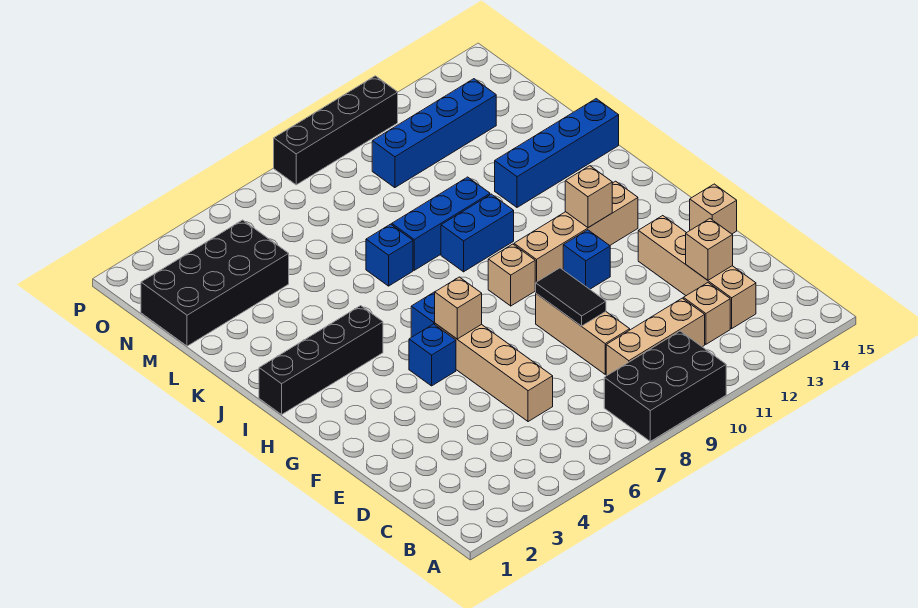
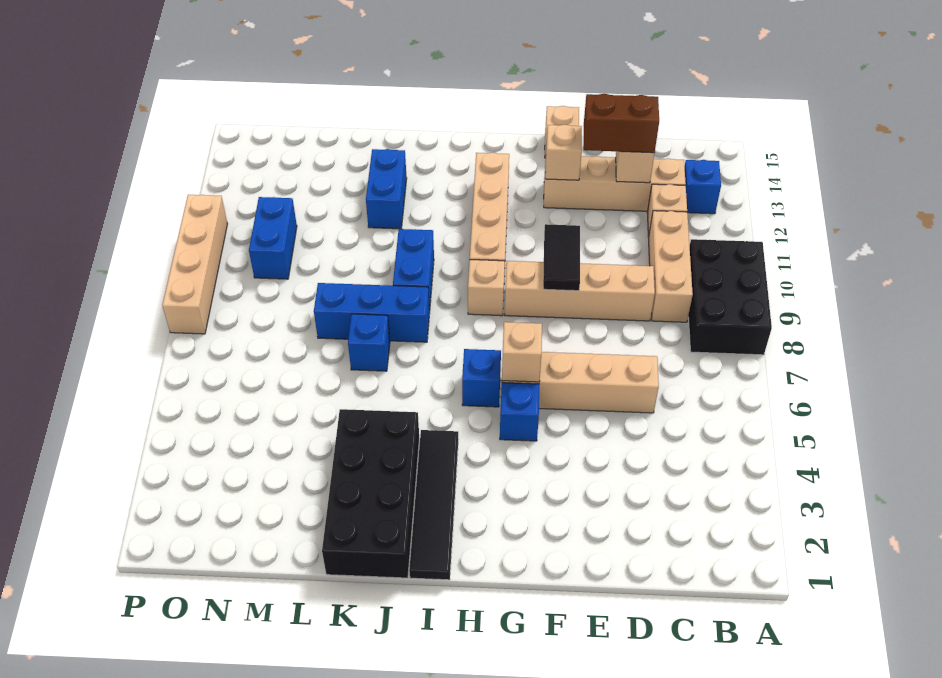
tan 1x3 brick [536,294,630,374] -> tan 1x4 brick [505,261,655,321]
none -> brown 1x2 brick [584,94,659,153]
black 1x2 tile [535,268,606,326] -> black 1x2 tile turned to [543,224,580,291]
blue 1x1 brick [563,230,610,289] -> blue 1x1 brick moved to [684,160,721,214]
tan 1x1 brick [565,166,612,228] -> tan 1x1 brick moved to [545,125,582,180]
black 1x4 brick [259,306,383,414] -> black 1x4 tile [409,430,458,580]
blue 1x3 brick [392,177,490,270] -> blue 1x3 brick turned to [314,283,429,342]
blue 1x4 brick [495,99,619,207] -> blue 1x2 brick [366,149,407,229]
black 2x4 brick [141,220,289,346] -> black 2x4 brick moved to [322,409,419,578]
blue 1x4 brick [372,79,496,188] -> blue 1x2 brick [249,197,297,279]
black 1x4 brick [274,76,398,185] -> tan 1x4 brick [162,195,227,334]

